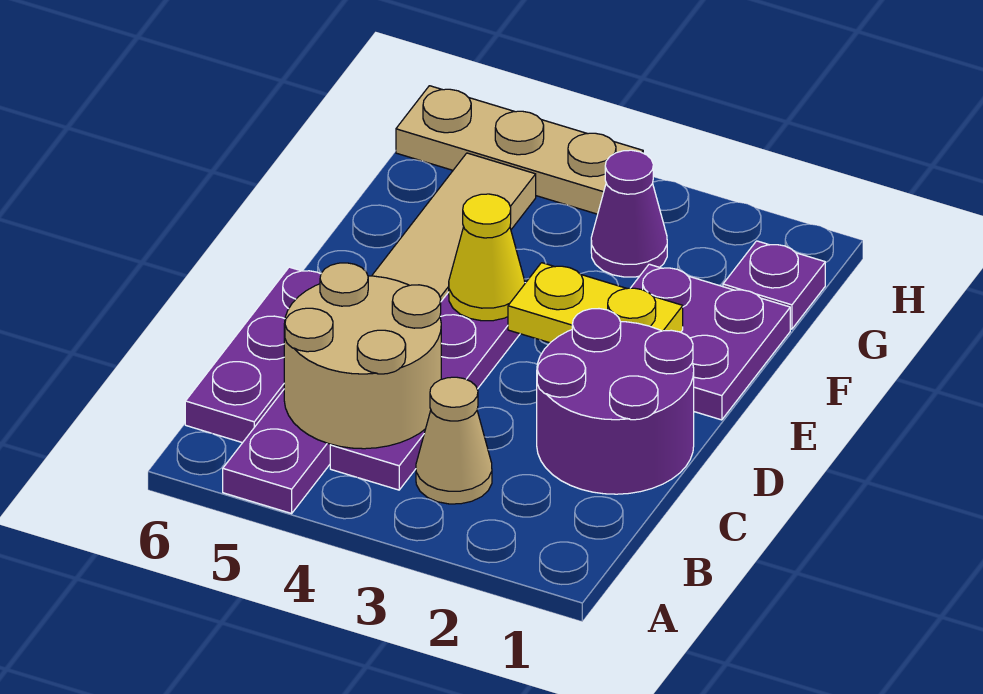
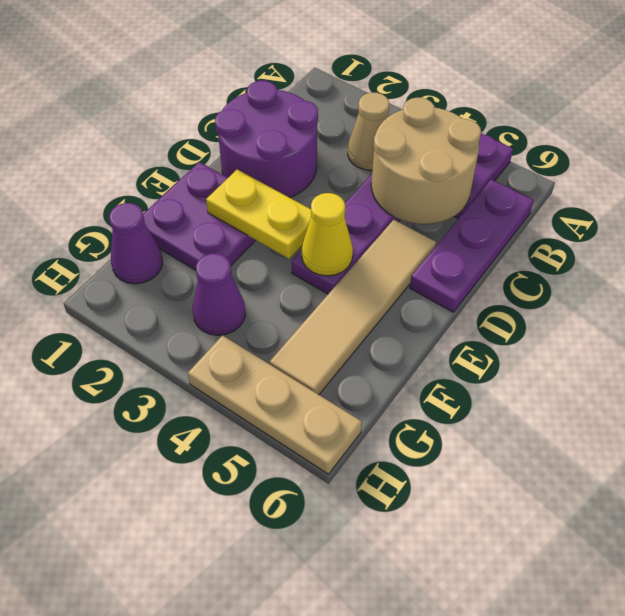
purple 1x1 plate [723,241,825,329] -> purple 1x1 cone [109,203,163,284]

